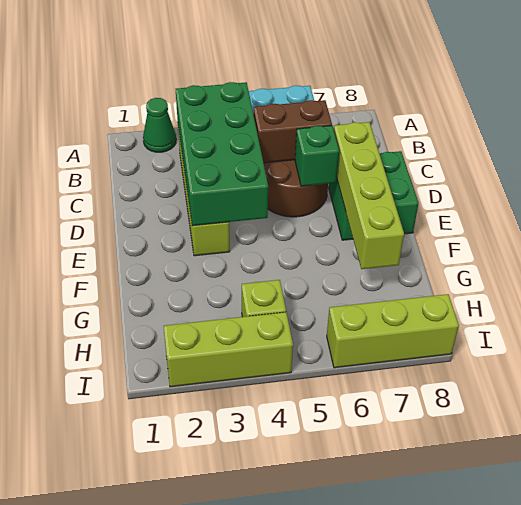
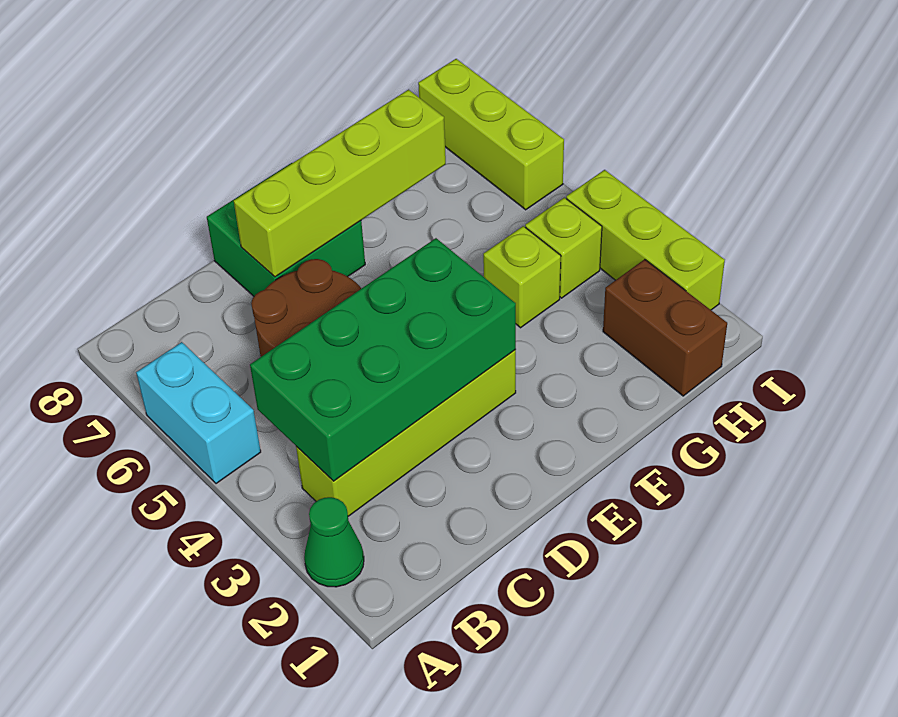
brown 1x2 brick [253,100,332,163] -> brown 1x2 brick moved to [603,259,727,396]
green 1x1 brick [295,126,339,186] -> none
none -> lime 1x1 brick [483,226,561,328]

